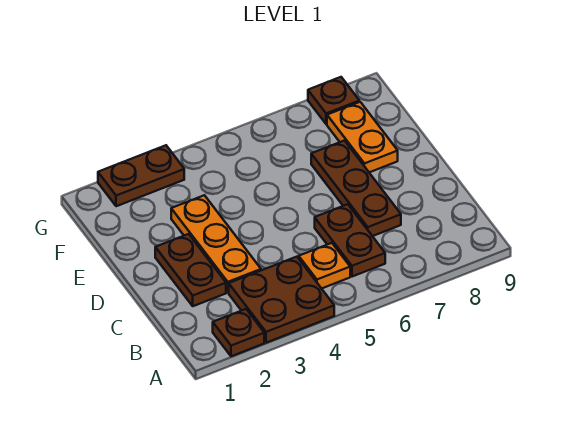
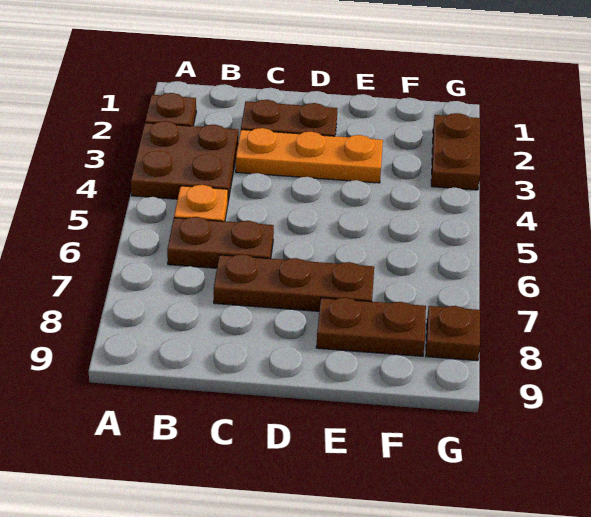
orange 1x2 plate [327,102,398,172] -> brown 1x2 plate [316,298,426,356]

